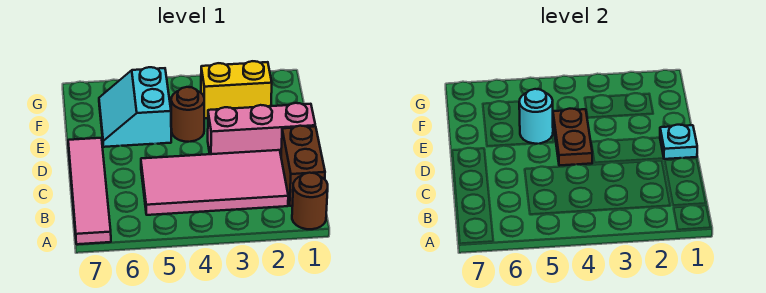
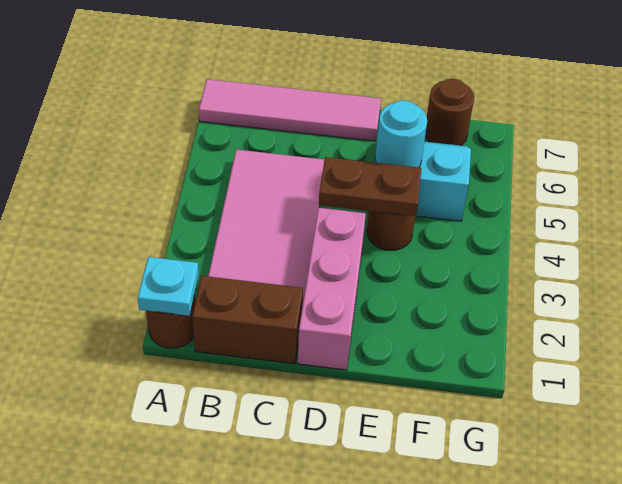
cyan 1x1 plate [660,125,697,159] -> cyan 1x1 plate moved to [138,257,199,316]
yellow 1x2 brick [201,61,272,118] -> none
none -> brown 1x1 round brick [425,79,474,146]

